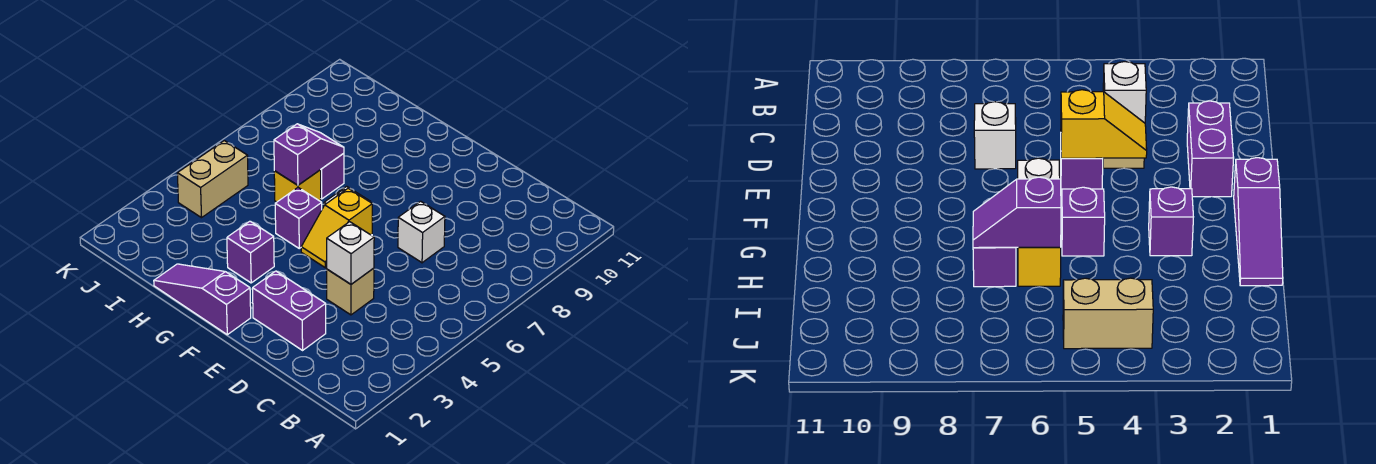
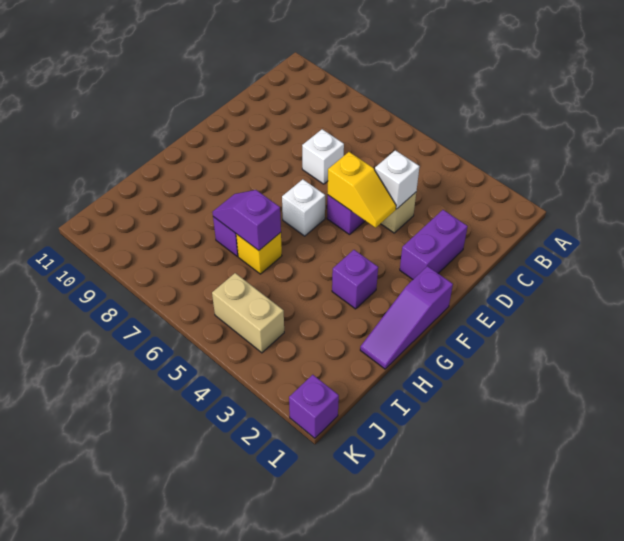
purple 1x1 brick [275,188,322,248] -> purple 1x1 brick moved to [289,375,339,438]

